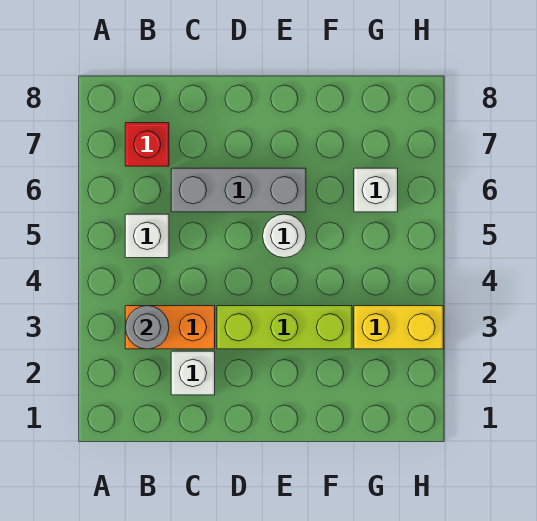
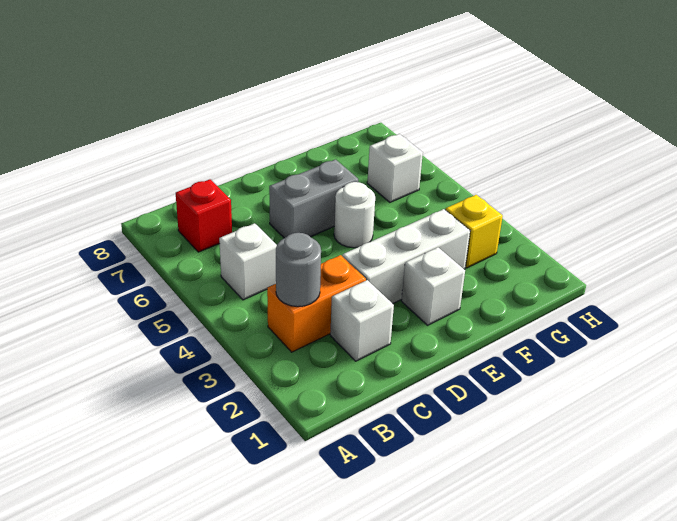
grey 1x3 brick [171,168,306,212] -> grey 1x2 brick [269,159,358,238]
lime 1x3 brick [217,306,352,349] -> white 1x3 brick [342,209,470,304]
none -> white 1x1 brick [402,247,465,325]
yellow 1x2 brick [354,306,443,349] -> yellow 1x1 brick [445,195,503,268]

